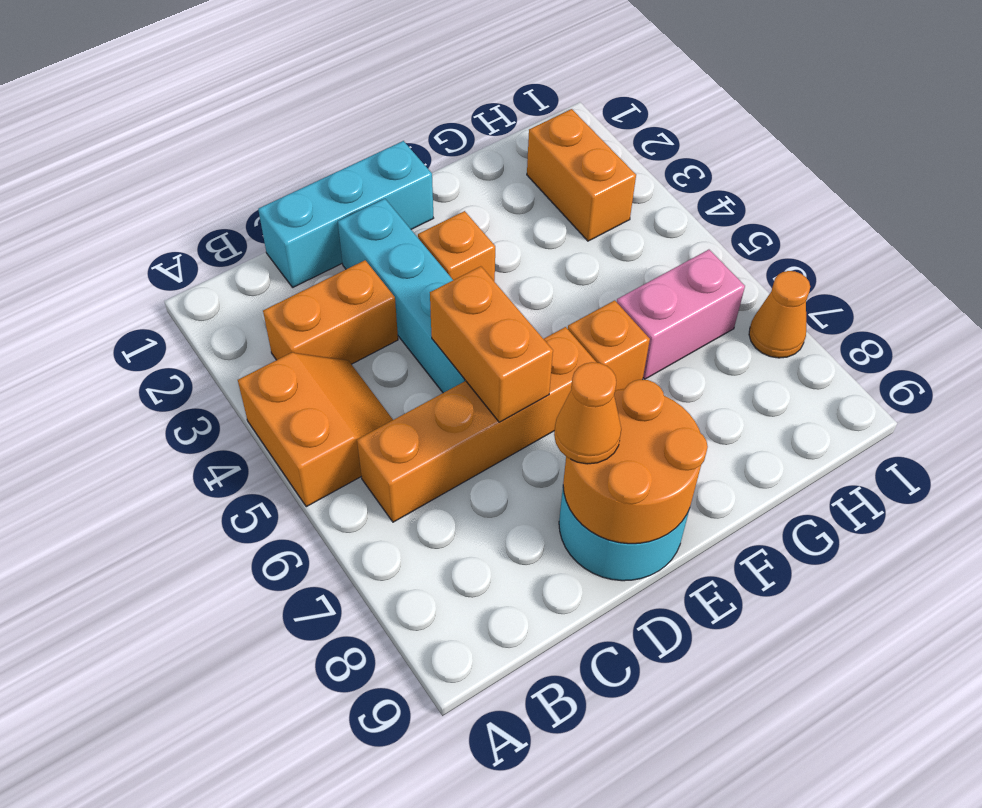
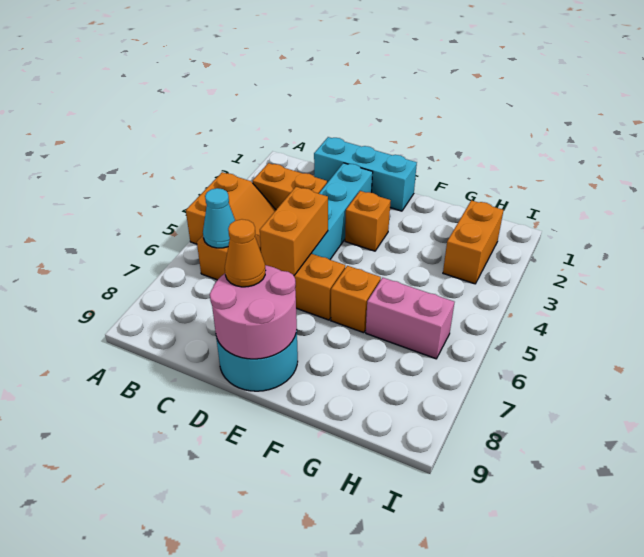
none -> cyan 1x1 cone [203,188,235,248]
orange 2x2 round brick [563,379,708,544] -> pink 2x2 round brick [210,265,297,359]
orange 1x1 cone [749,271,810,358] -> none

